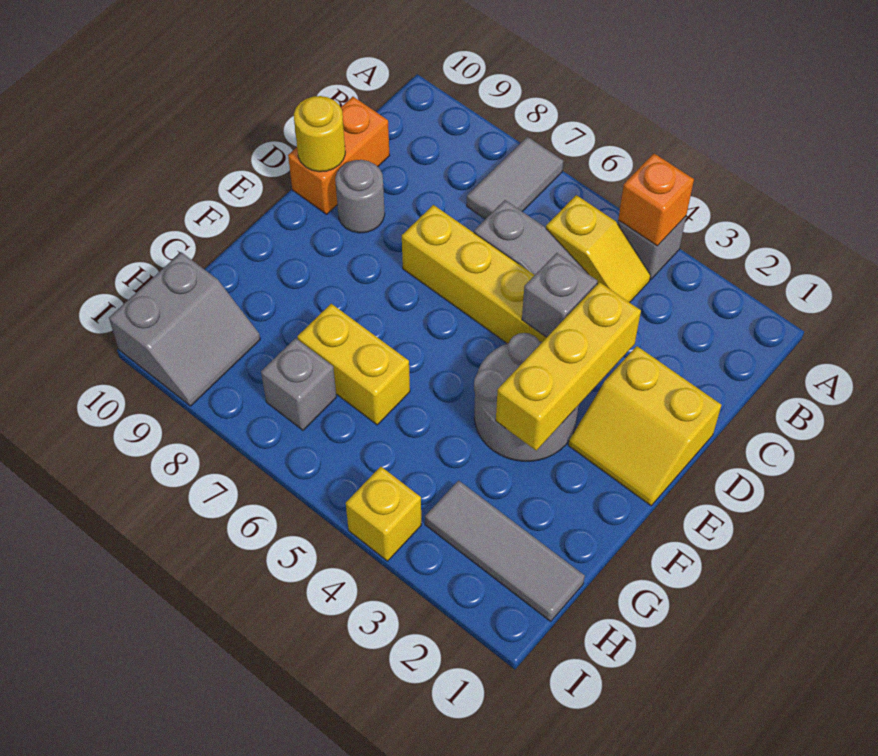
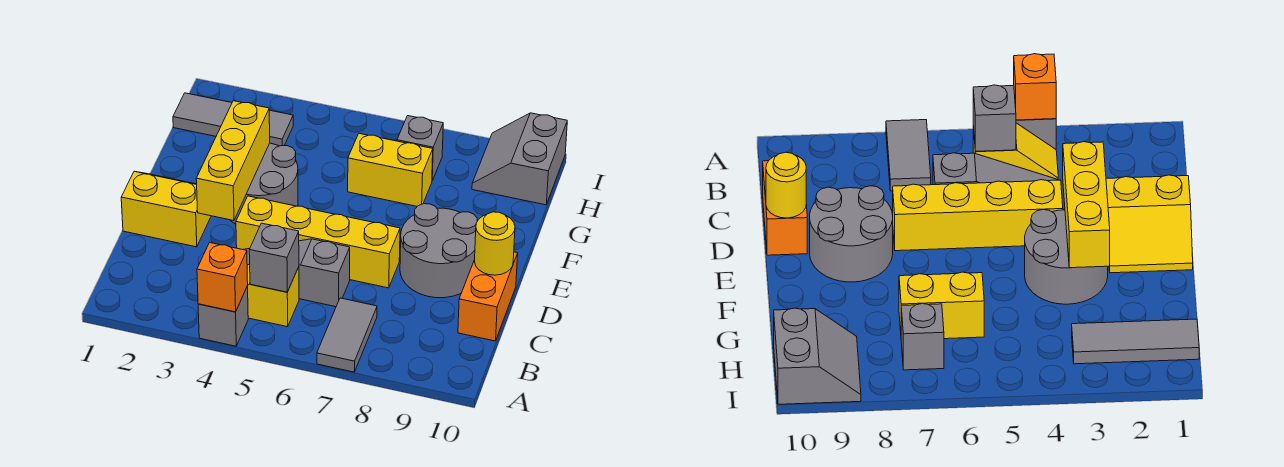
grey 1x1 brick [522,253,597,337] -> grey 1x1 brick moved to [249,223,299,292]
grey 1x1 round brick [335,160,385,233] -> grey 2x2 round brick [400,204,477,298]
yellow 1x1 brick [346,467,421,561] -> none

